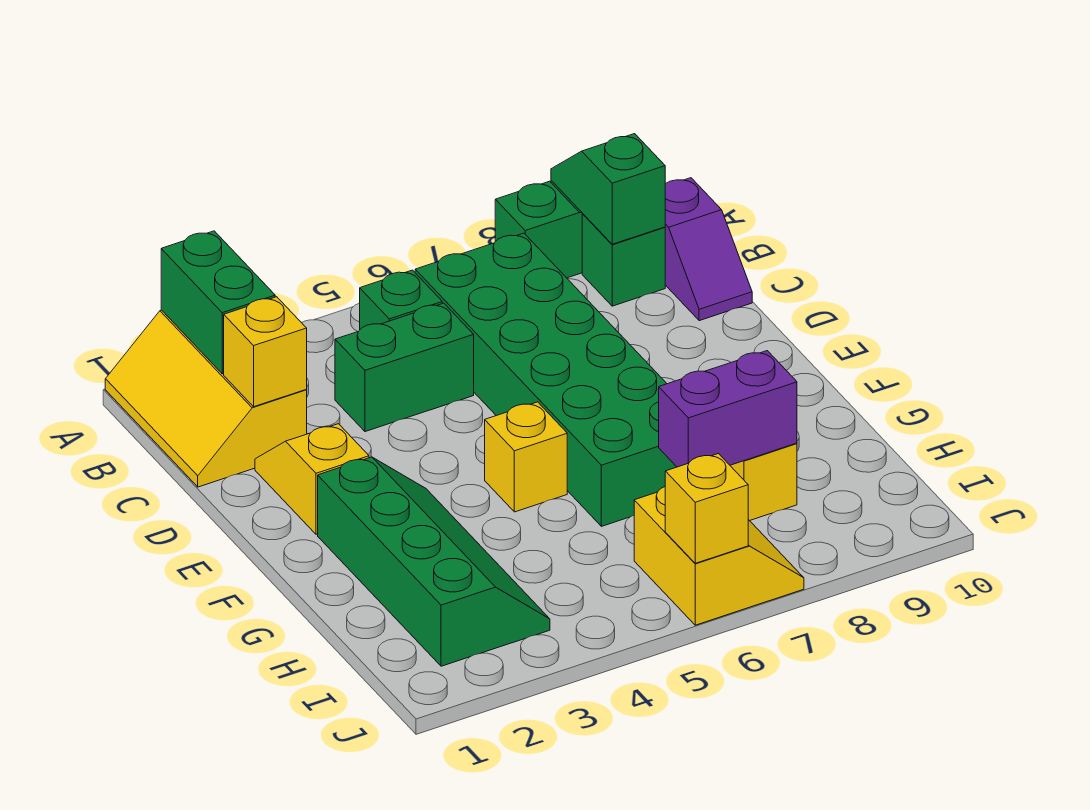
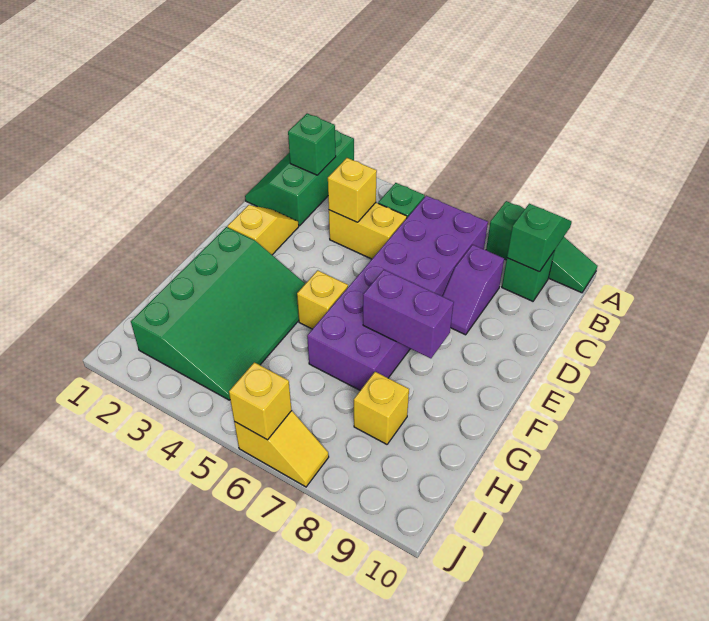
yellow 2x3 slope [105,310,307,487] -> green 2x3 slope [245,130,354,226]
green 1x2 brick [161,231,275,374] -> green 1x1 brick [288,114,336,175]
green 2x6 brick [415,233,676,526] -> purple 2x6 brick [307,196,488,390]
purple 1x2 slope [665,178,752,321] -> purple 1x2 slope moved to [443,245,504,335]
yellow 1x1 brick [224,297,307,407] -> yellow 1x1 brick moved to [328,158,377,222]
green 1x2 brick [335,303,474,432] -> yellow 1x2 brick [329,203,407,259]
green 2x4 slope [318,457,550,666] -> green 3x4 slope [131,227,305,400]
purple 1x2 brick [659,351,797,467] -> purple 1x2 brick moved to [363,270,454,358]
yellow 2x2 slope [634,487,804,625] -> yellow 1x2 slope [234,411,329,487]

